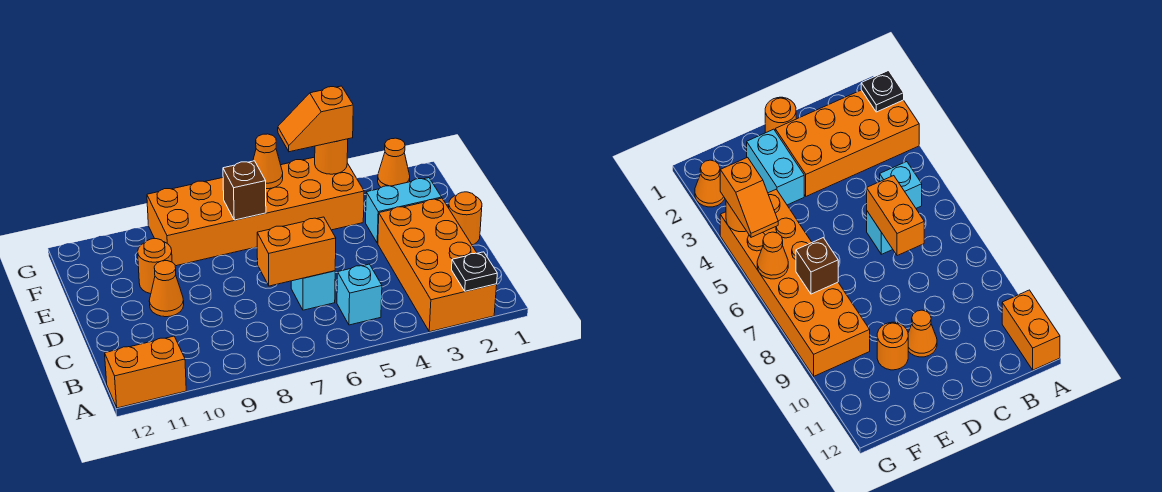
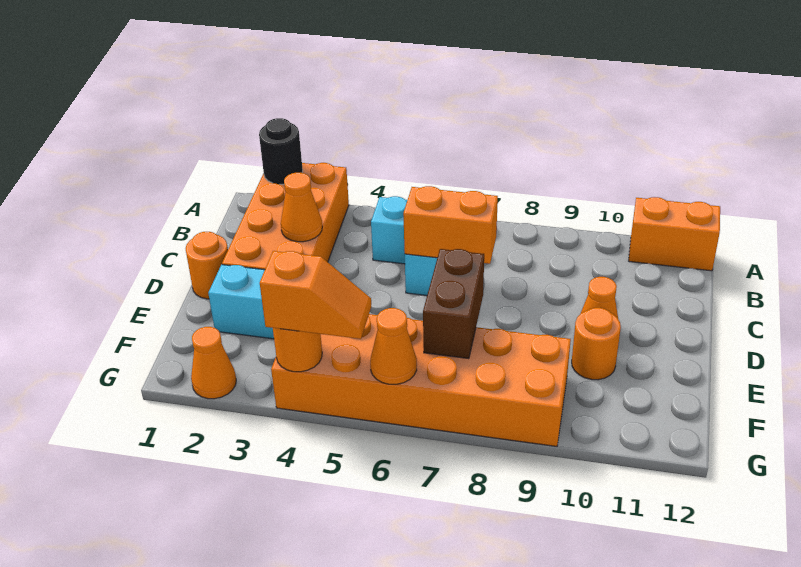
black 1x1 plate [452,252,497,291] -> black 1x1 round brick [259,118,303,184]
none -> orange 1x1 cone [281,173,322,242]
brown 1x1 brick [223,161,266,220] -> brown 1x2 brick [423,249,484,359]

